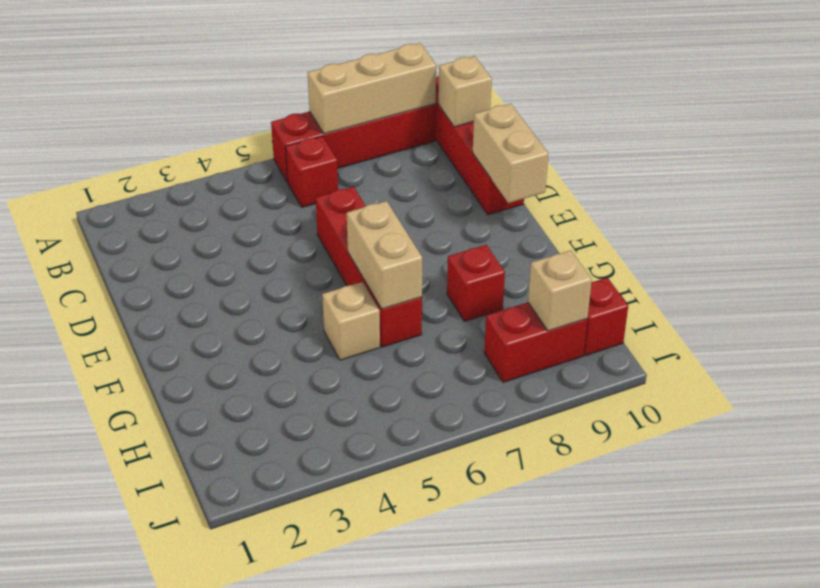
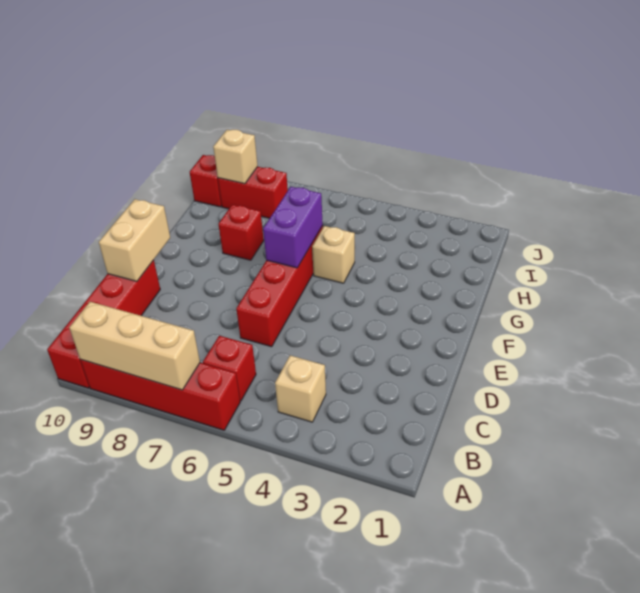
tan 1x1 brick [438,56,492,127] -> tan 1x1 brick moved to [275,355,326,422]
tan 1x2 brick [347,201,422,309] -> purple 1x2 brick [263,187,323,268]

